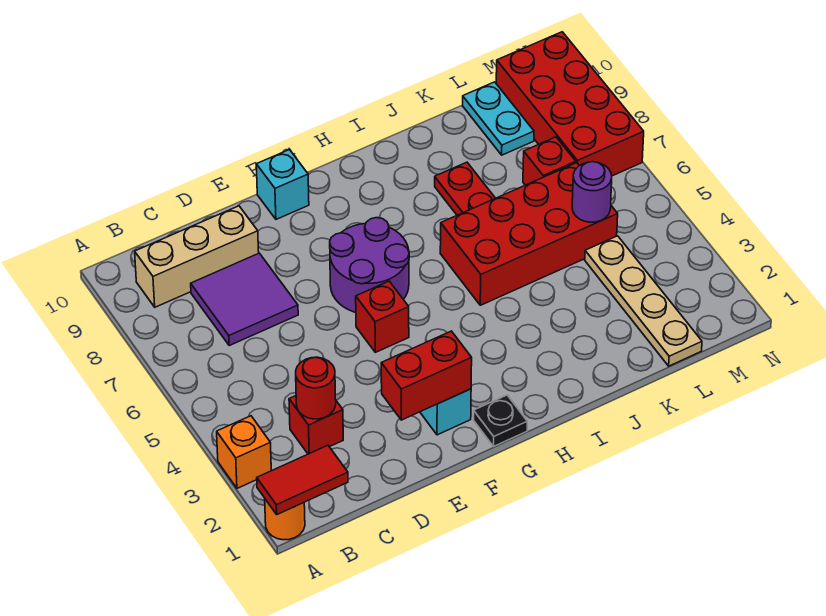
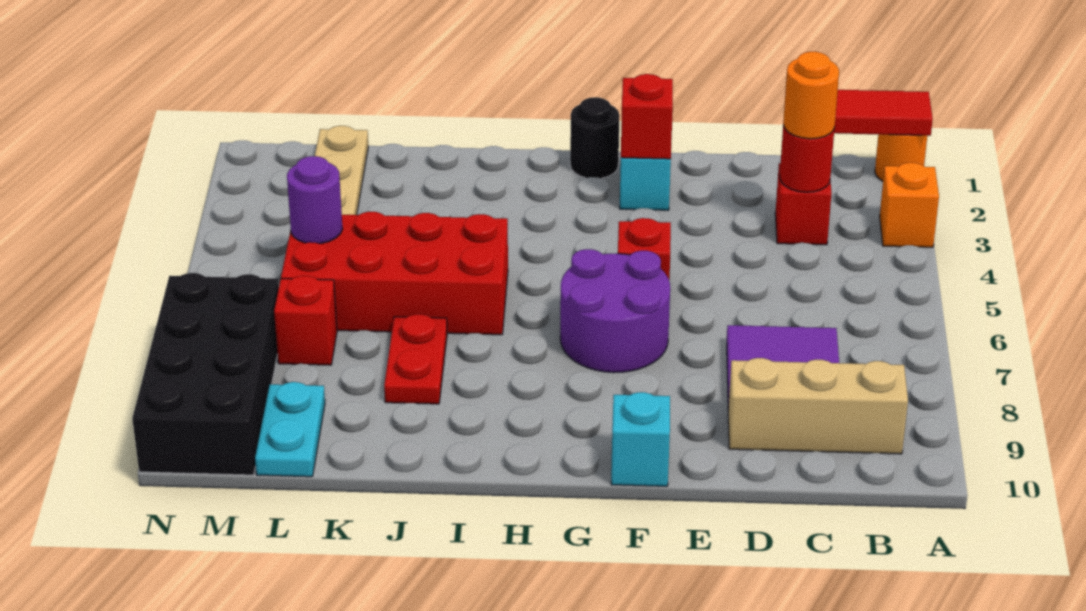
none -> orange 1x1 round brick [783,52,839,139]
red 1x2 brick [381,331,472,420] -> red 1x1 brick [621,74,673,159]
black 1x1 plate [474,395,527,446] -> black 1x1 round brick [570,97,620,178]
red 2x4 brick [496,32,644,176] -> black 2x4 brick [132,273,279,475]

